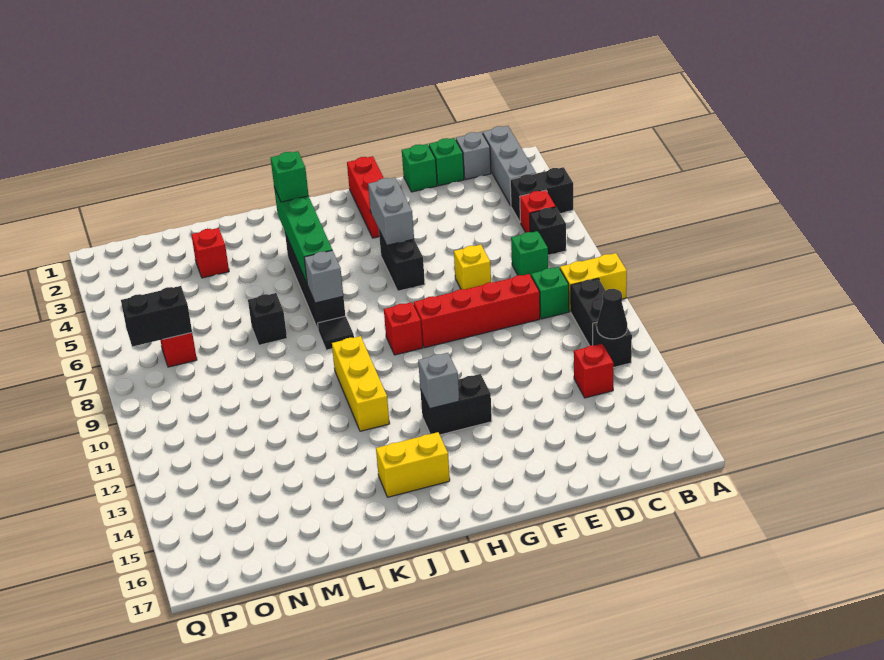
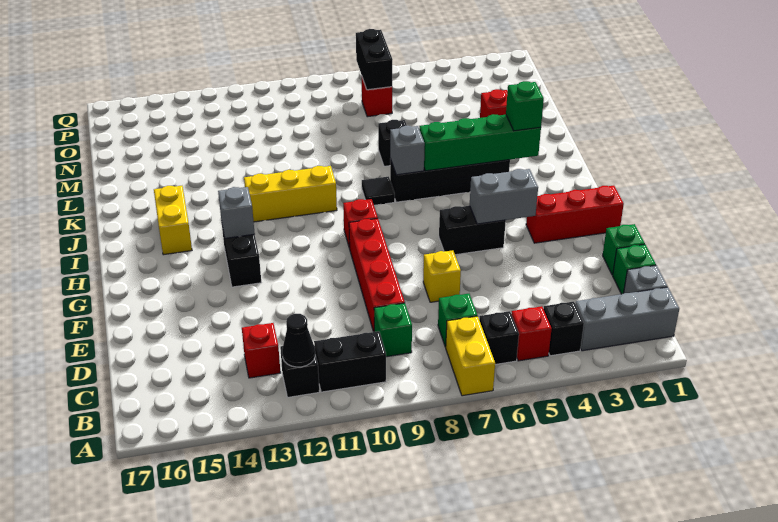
black 1x2 brick [510,167,573,223] -> black 1x1 brick [543,302,584,356]
yellow 1x2 brick [560,253,627,312] -> yellow 1x2 brick moved to [446,316,495,396]

